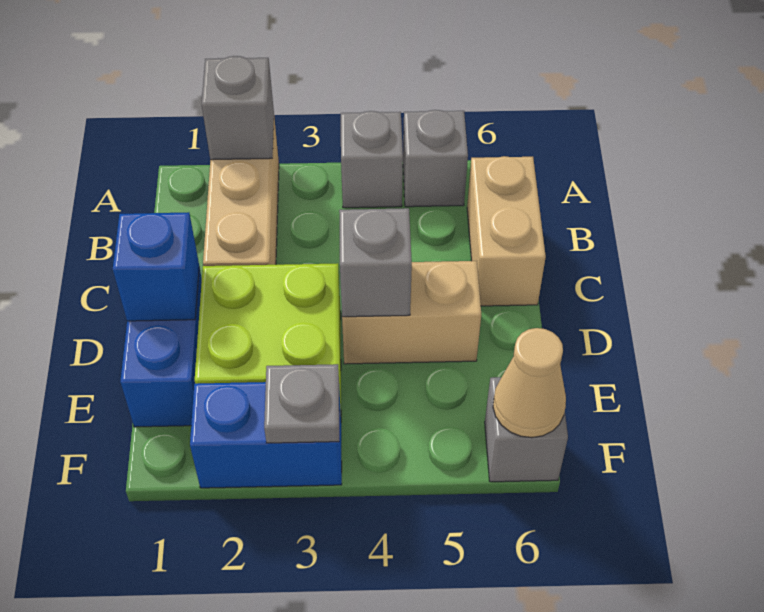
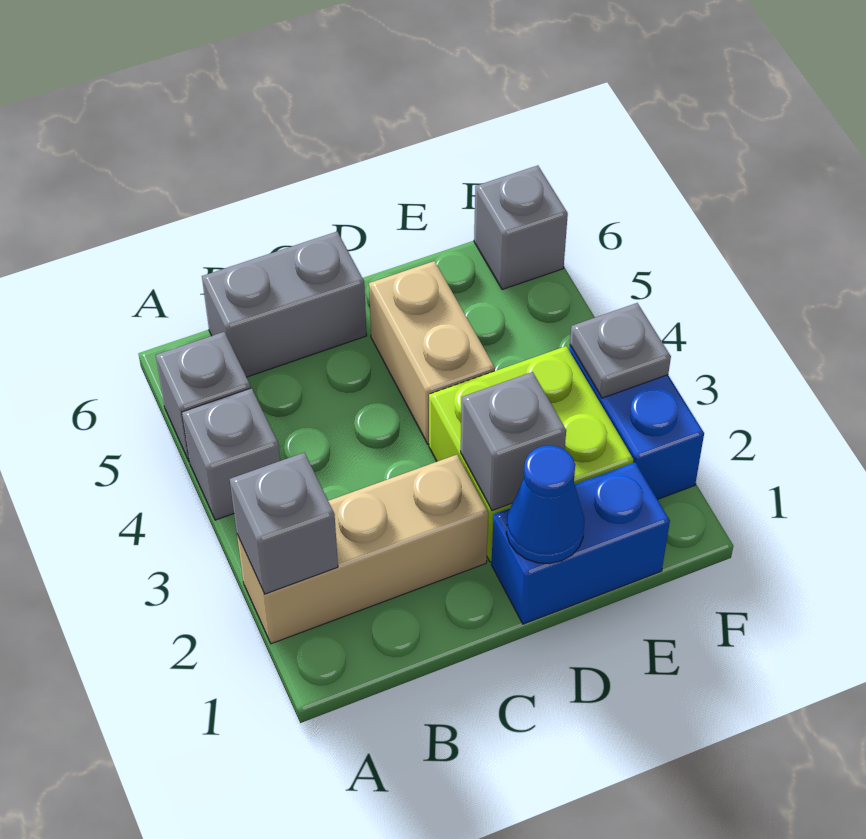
tan 1x2 brick [467,156,546,306] -> grey 1x2 brick [202,232,367,377]
blue 1x1 brick [113,212,199,321] -> blue 1x1 cone [506,446,584,564]
grey 1x1 brick [339,208,412,317] -> grey 1x1 brick moved to [461,372,566,511]
tan 1x1 cone [493,328,566,438] -> none

